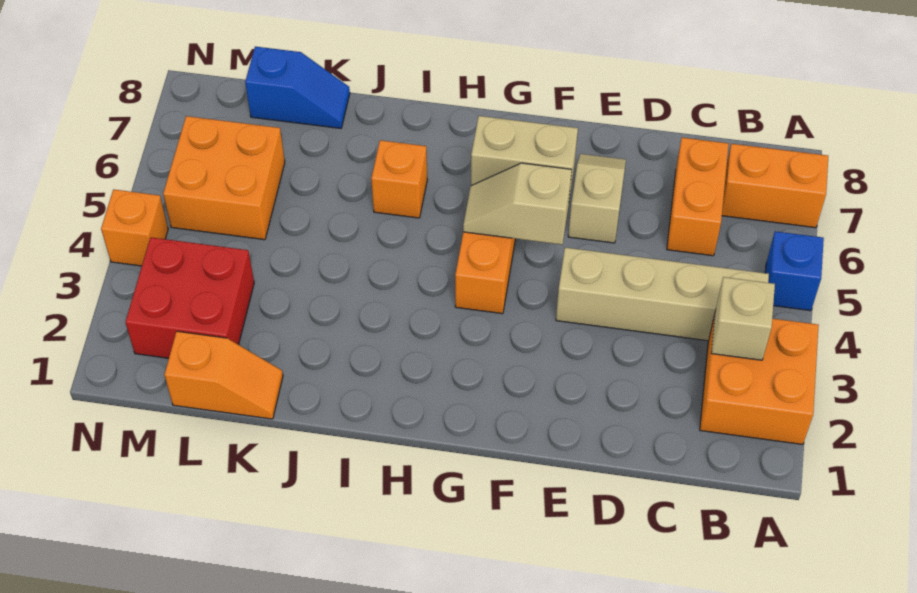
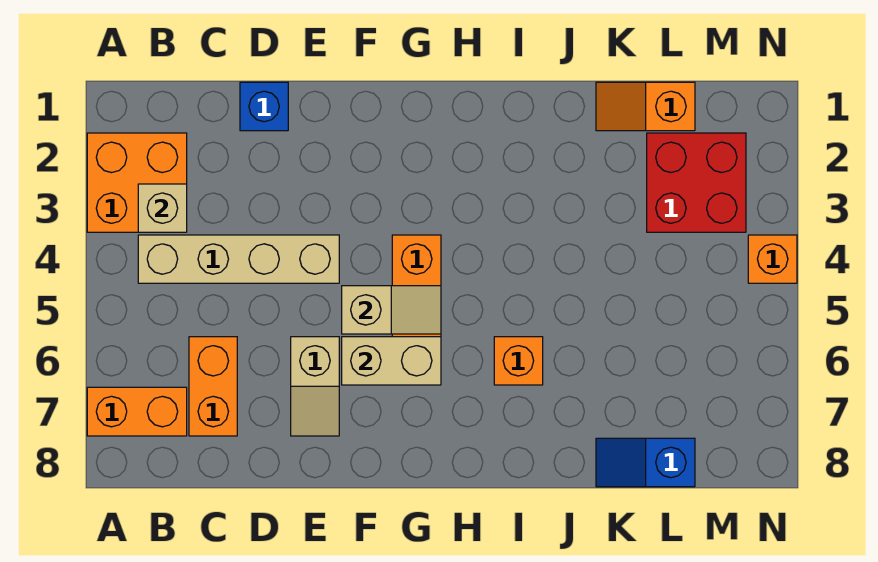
blue 1x1 brick [765,231,824,311] -> blue 1x1 brick moved to [240,82,288,131]
orange 2x2 brick [163,116,285,240] -> none

